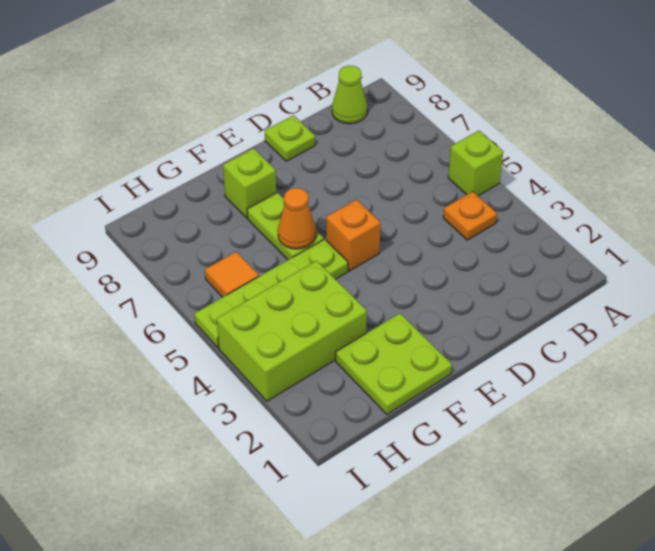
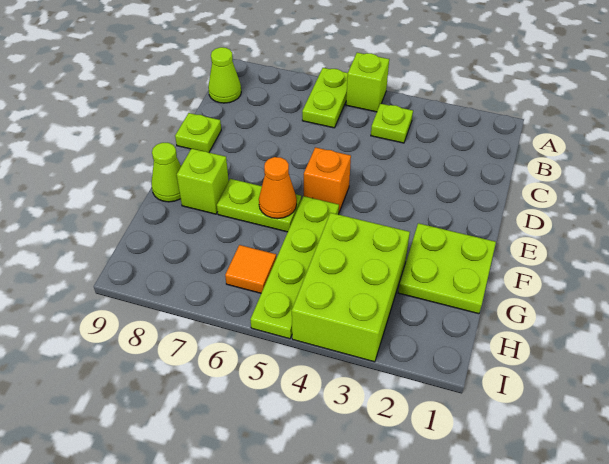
none -> lime 1x2 plate [302,68,348,128]
orange 1x1 plate [443,191,497,240] -> lime 1x1 plate [371,104,413,143]
none -> lime 1x1 cone [152,143,181,202]

